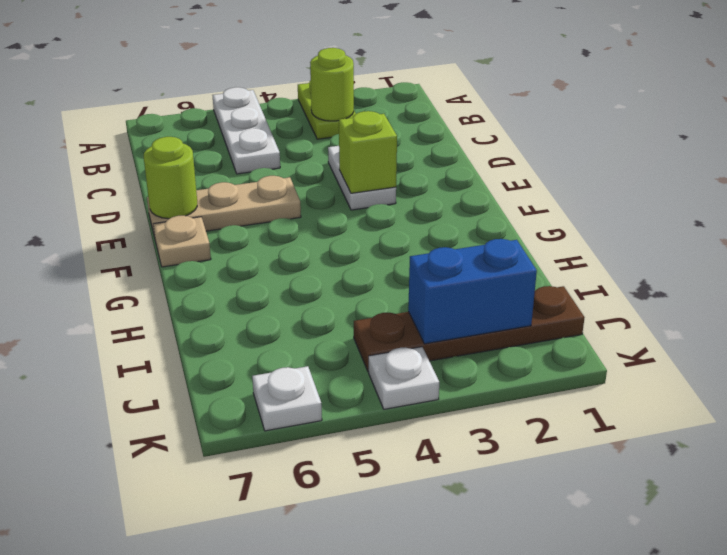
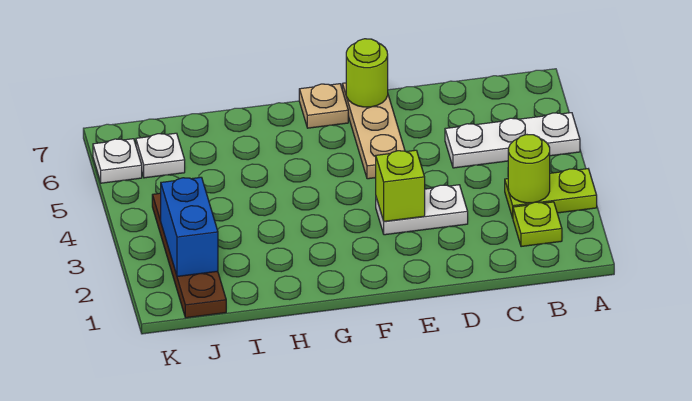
none -> lime 1x1 plate [513,202,562,247]
white 1x1 plate [369,347,439,409] -> white 1x1 plate moved to [136,133,185,178]

